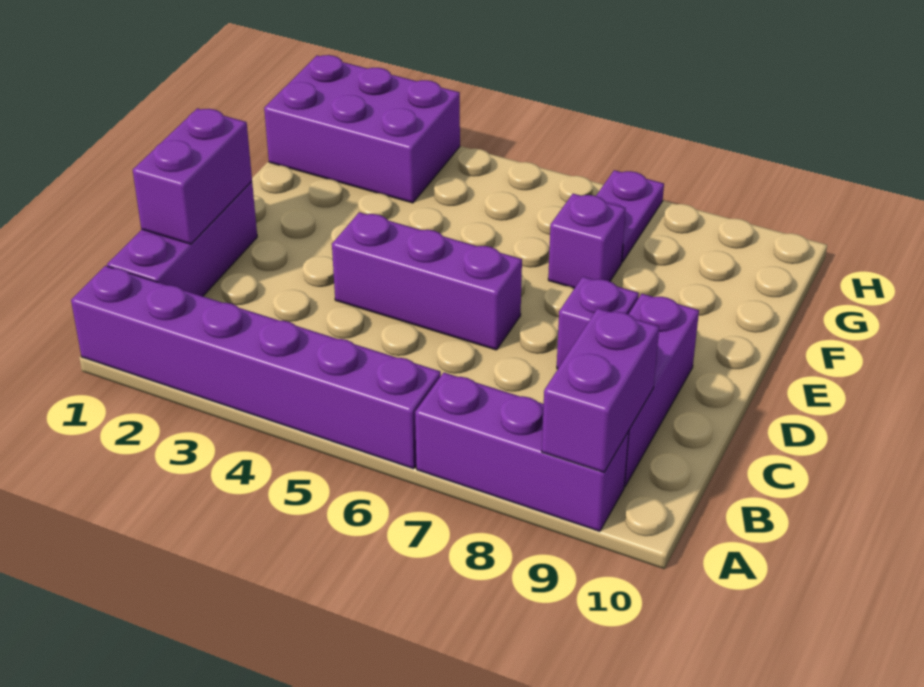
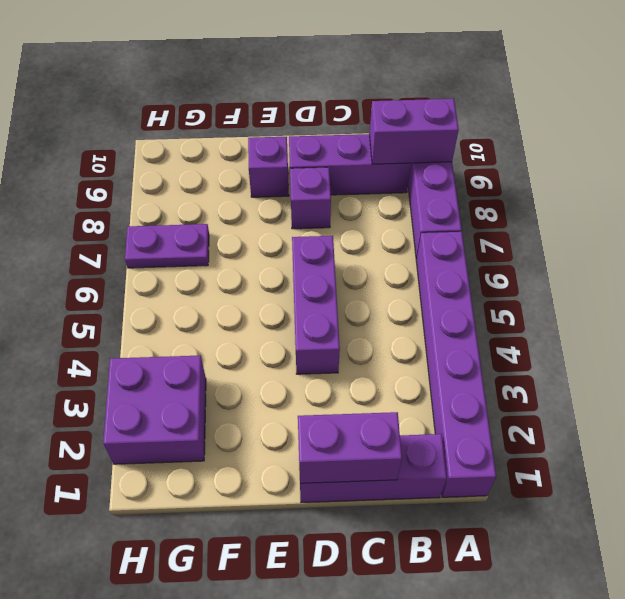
purple 1x1 brick [548,194,626,288] -> purple 1x1 brick moved to [248,137,289,197]
purple 2x3 brick [264,55,460,203] -> purple 2x2 brick [103,355,206,464]

